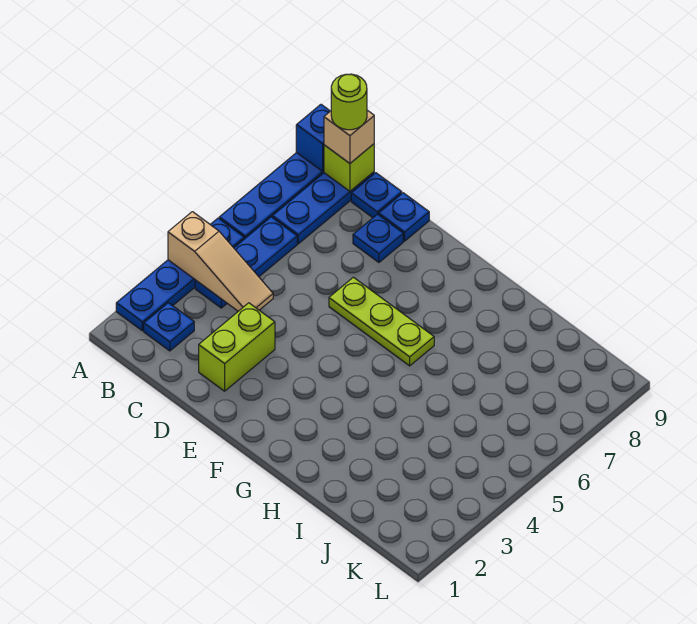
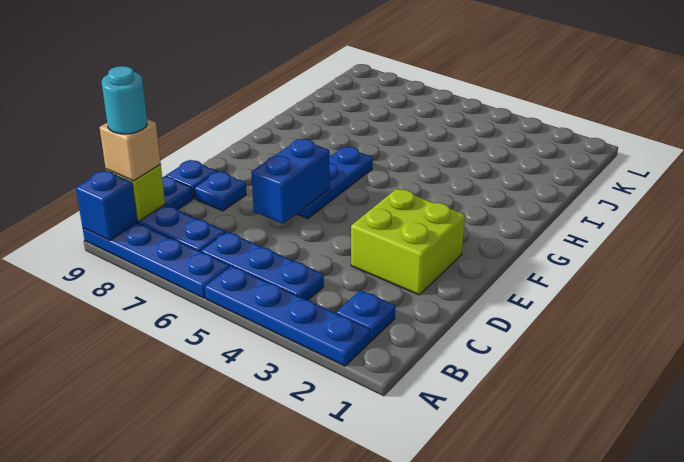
tan 1x3 slope [168,212,273,311] -> none
lime 1x1 round brick [331,74,367,130] -> cyan 1x1 round brick [102,66,147,134]
lime 1x2 brick [199,303,275,391] -> lime 2x2 brick [351,189,465,295]
none -> blue 1x2 brick [251,139,330,224]
lime 1x3 plate [329,277,434,366] -> blue 1x3 plate [297,147,373,219]

